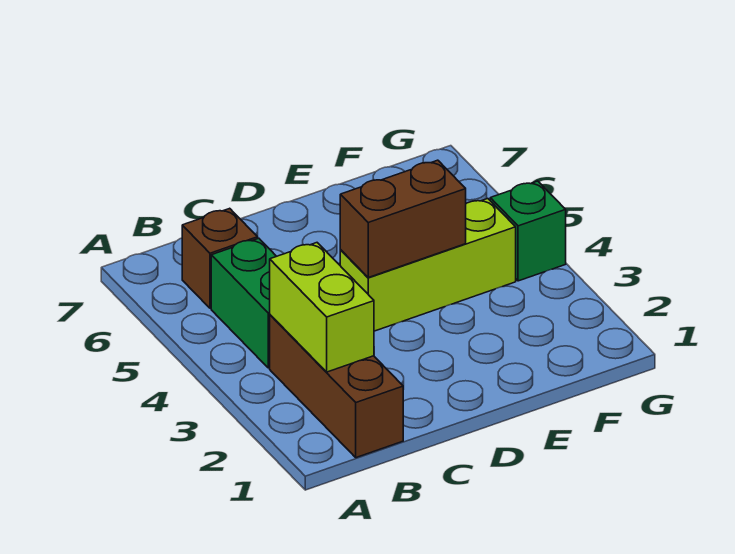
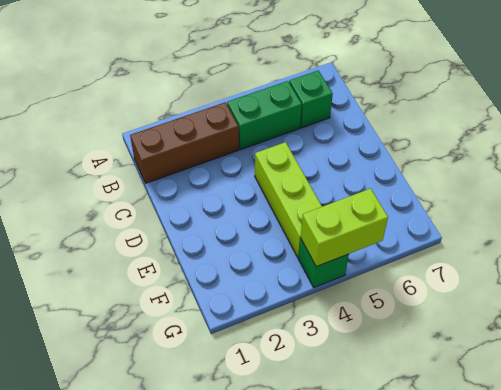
lime 1x2 brick [270,243,374,372] -> lime 1x2 brick moved to [301,189,388,267]
brown 1x1 brick [182,208,258,308] -> green 1x1 brick [289,70,333,128]
brown 1x2 brick [340,160,466,277] -> none

